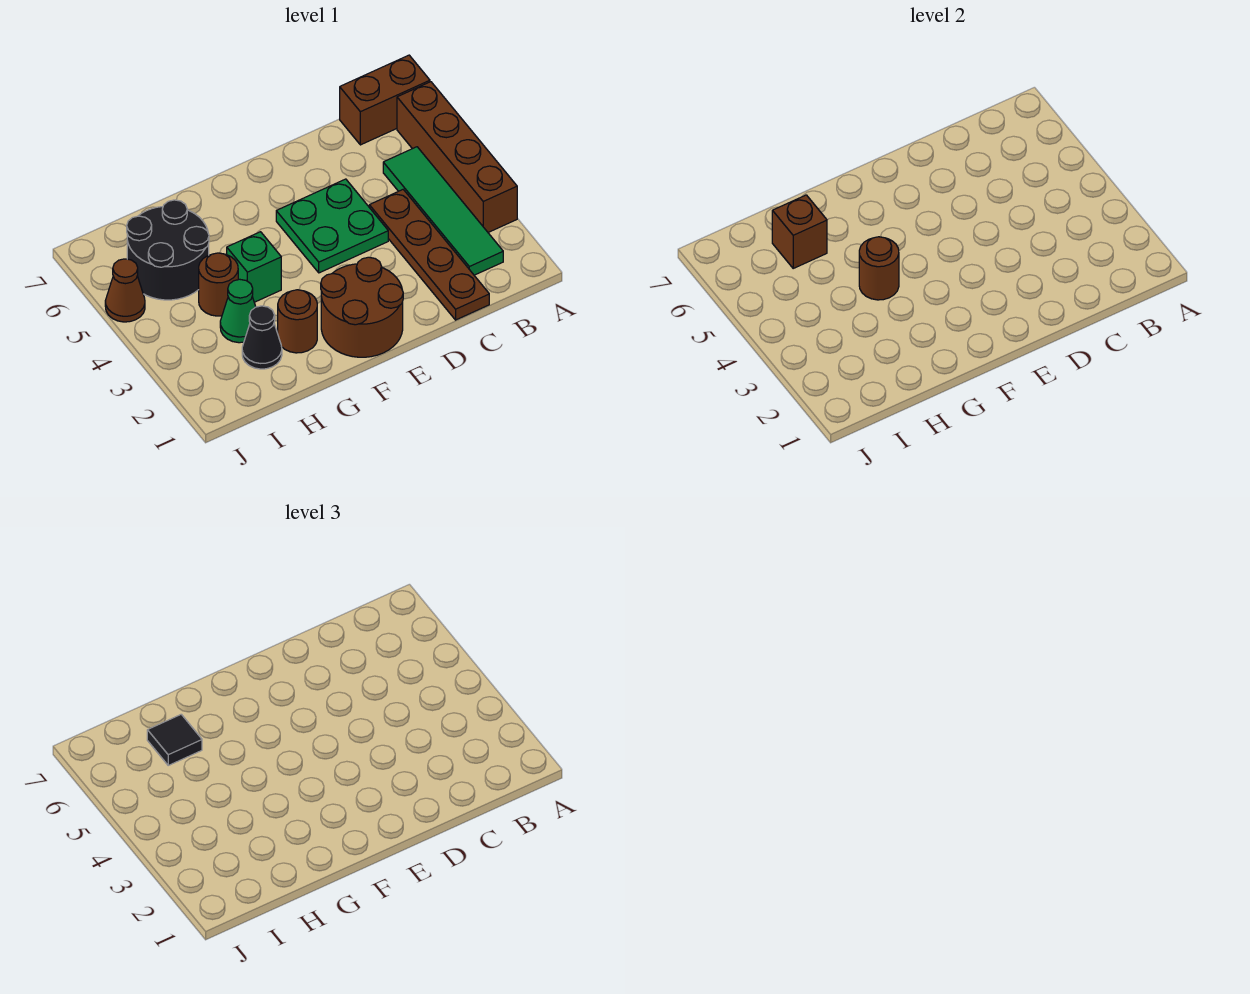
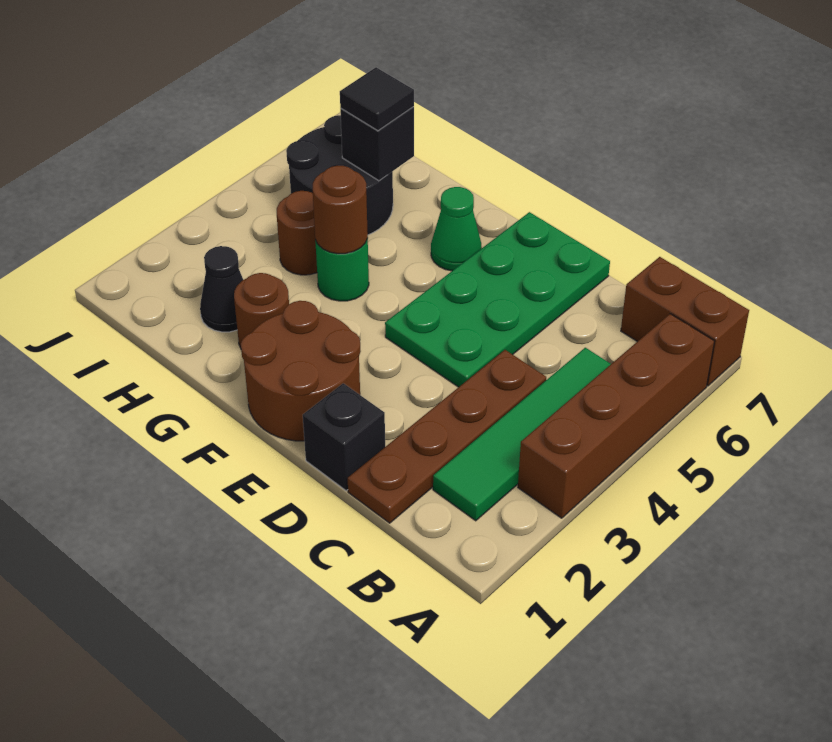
none -> black 1x1 brick [303,383,385,491]
green 2x2 plate [276,179,388,273] -> green 2x4 plate [385,212,610,387]
green 1x1 brick [227,232,281,302] -> green 1x1 round brick [315,238,369,301]
green 1x1 cone [220,279,256,343] -> green 1x1 cone moved to [431,187,482,271]
brown 1x1 brick [772,195,827,268] -> black 1x1 brick [340,107,414,181]
brown 1x1 cone [105,259,145,322] -> none

